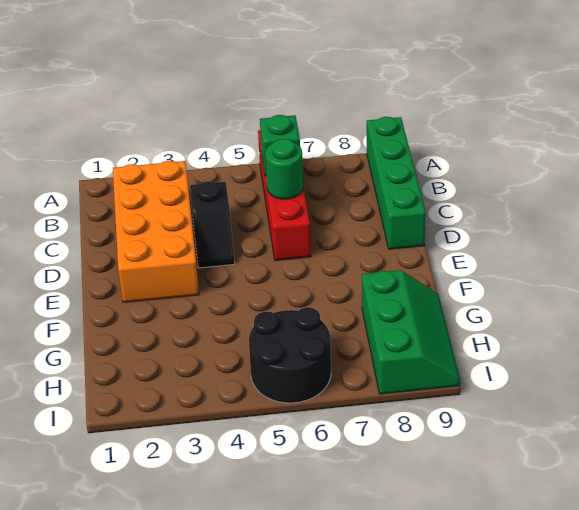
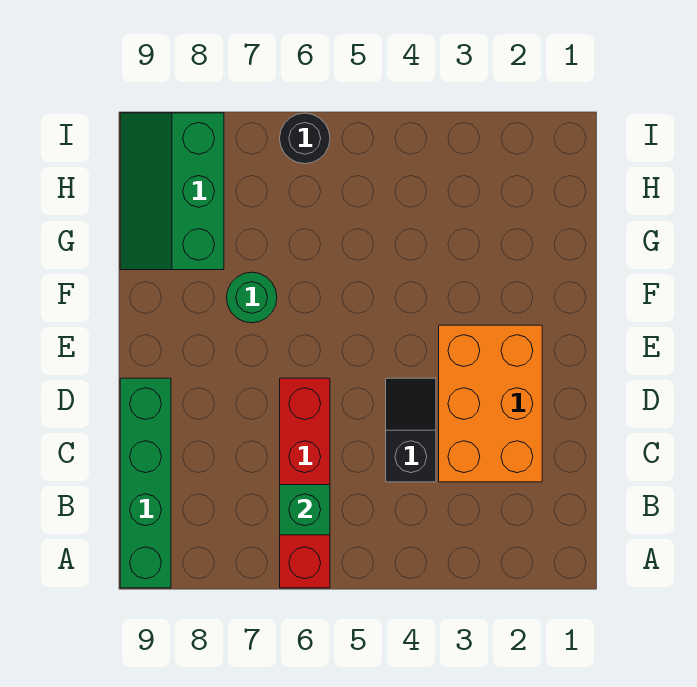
orange 2x4 brick [113,161,199,302] -> orange 2x3 brick [439,325,542,482]
green 1x1 round brick [265,139,303,199] -> green 1x1 round brick moved to [226,272,277,323]
black 2x2 round brick [249,307,331,403] -> black 1x1 round brick [280,113,330,164]

